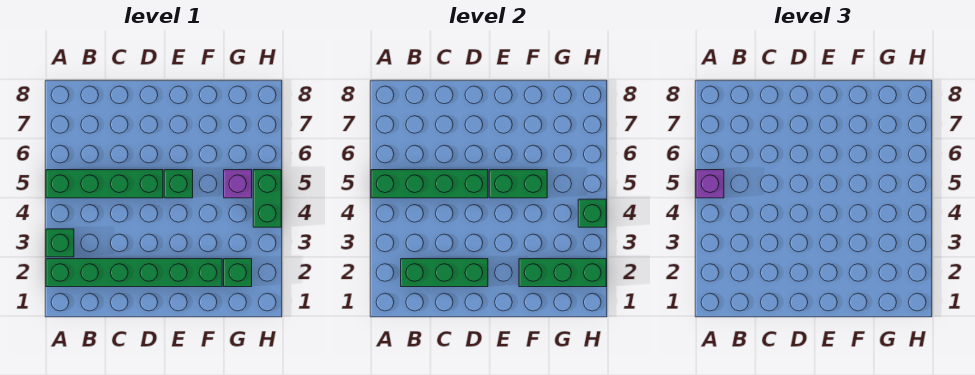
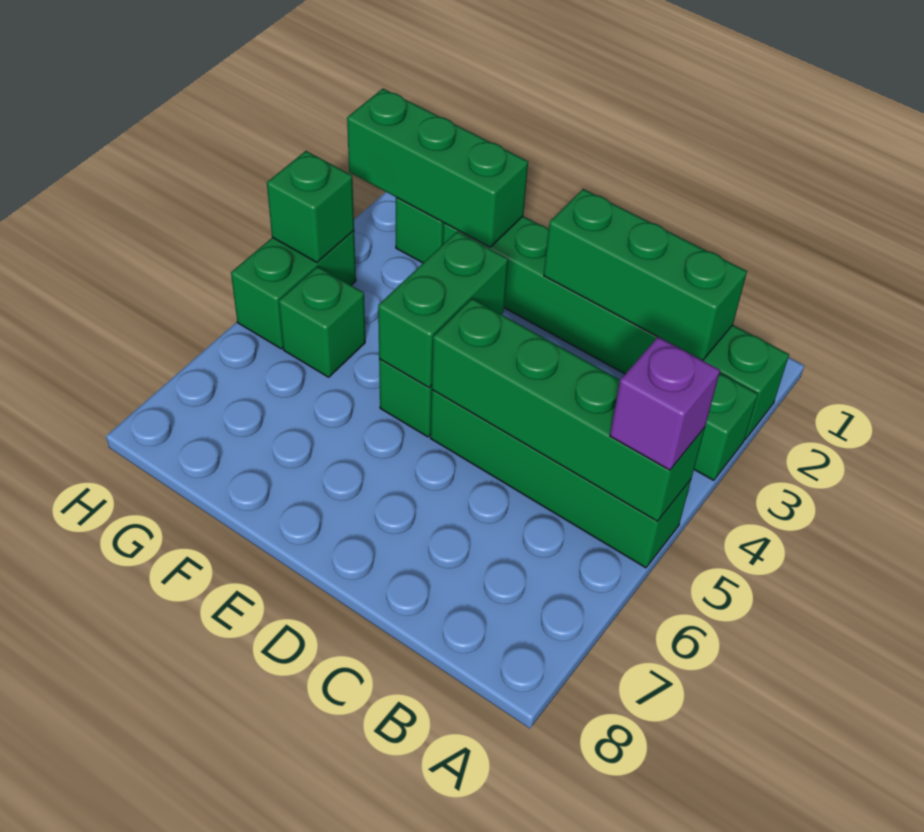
green 1x2 brick [489,170,547,198] -> green 1x2 brick turned to [378,232,508,388]
purple 1x1 brick [224,170,252,198] -> green 1x1 brick [279,266,365,377]

